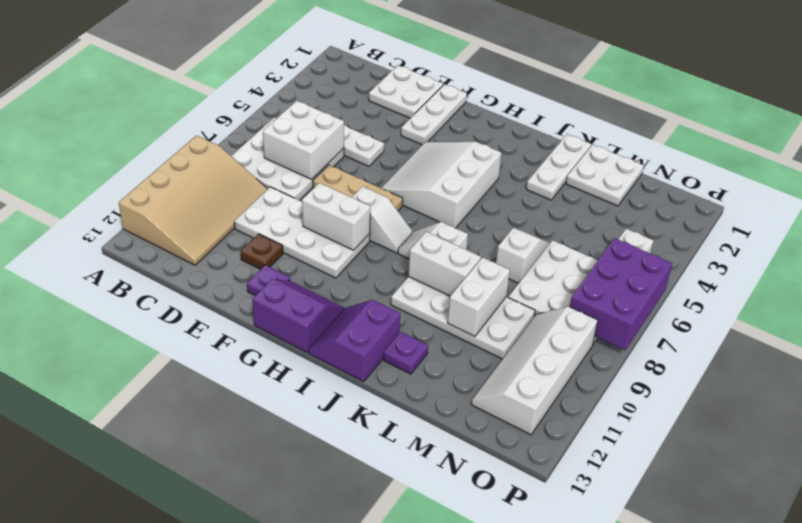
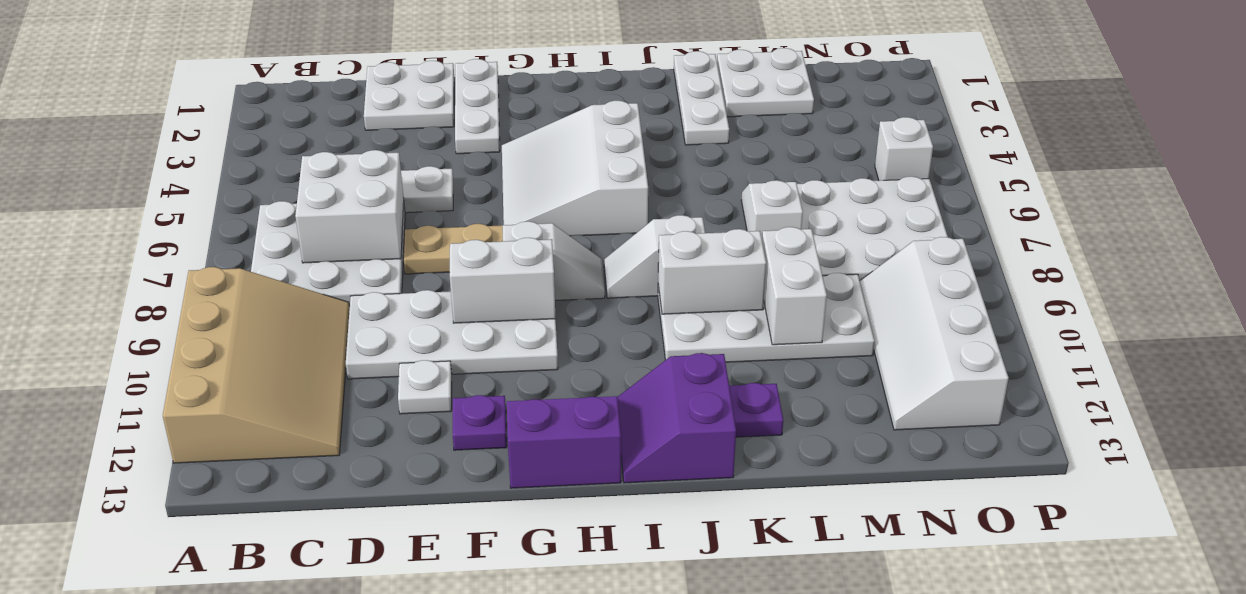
brown 1x1 plate [240,234,283,269] -> white 1x1 plate [398,360,452,414]
purple 2x3 brick [570,238,672,350] -> none

